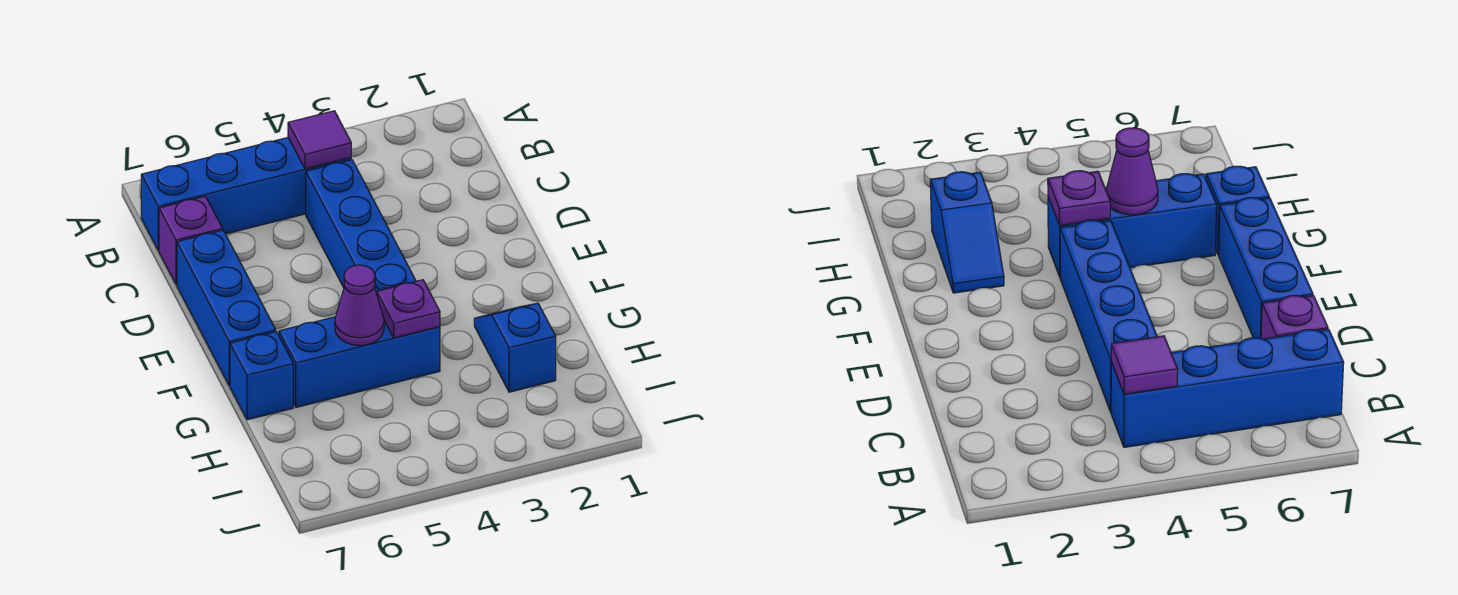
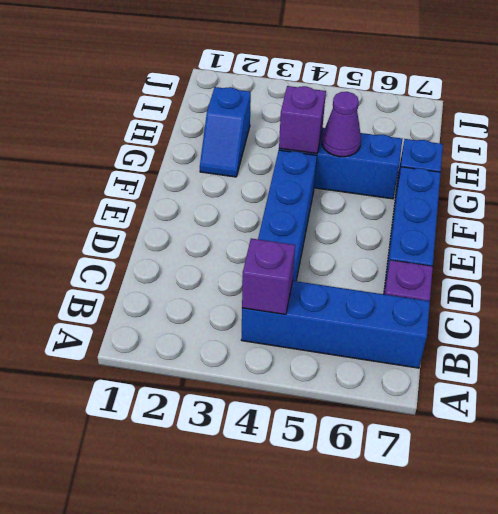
purple 1x1 tile [288,111,351,169] -> purple 1x1 brick [242,239,295,314]
purple 1x1 plate [377,280,440,338] -> purple 1x1 brick [279,86,326,154]

